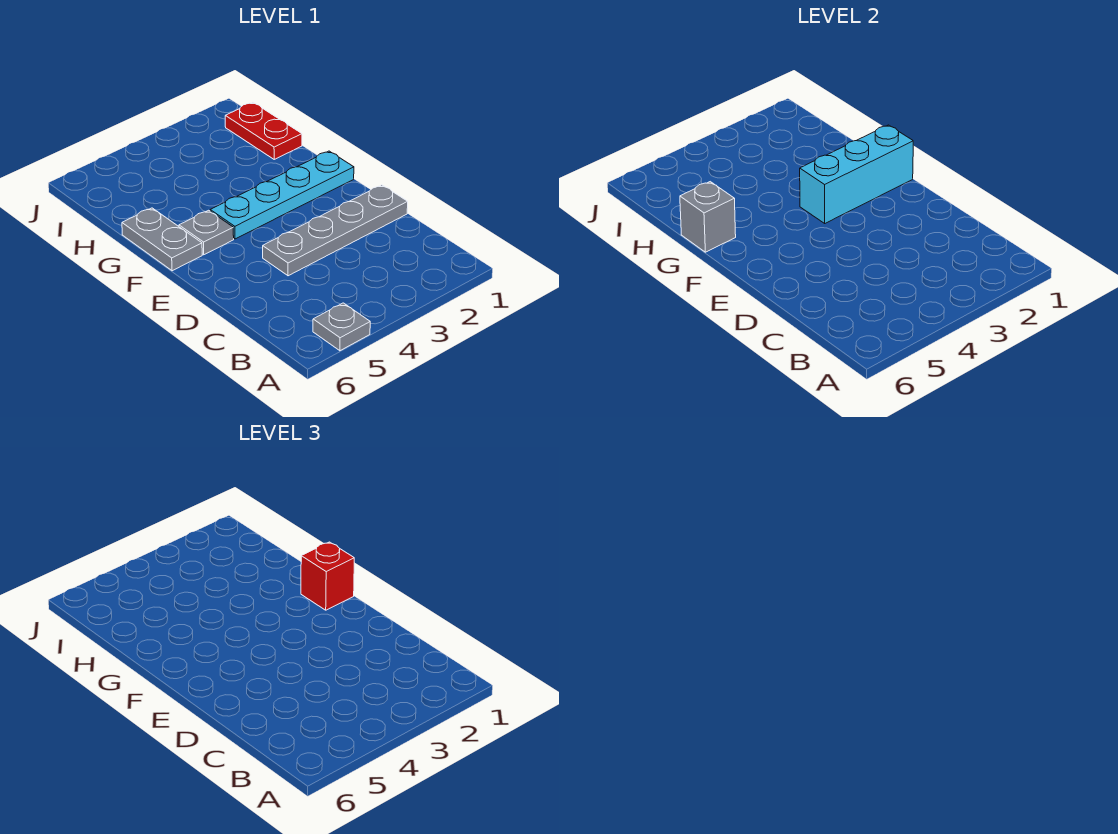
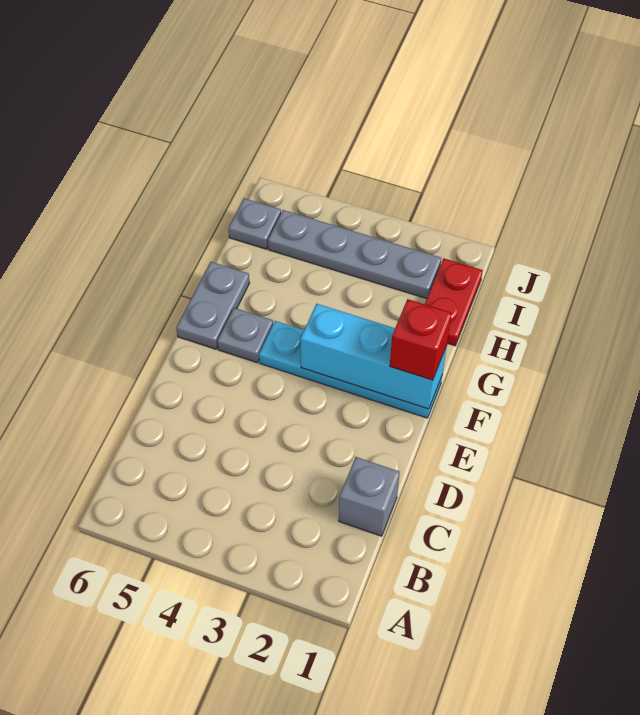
grey 1x1 plate [313,303,370,351] -> grey 1x1 plate moved to [228,198,281,249]
grey 1x4 plate [263,185,408,276] -> grey 1x4 plate moved to [268,210,441,299]
grey 1x1 brick [680,182,736,252] -> grey 1x1 brick moved to [339,457,400,536]

